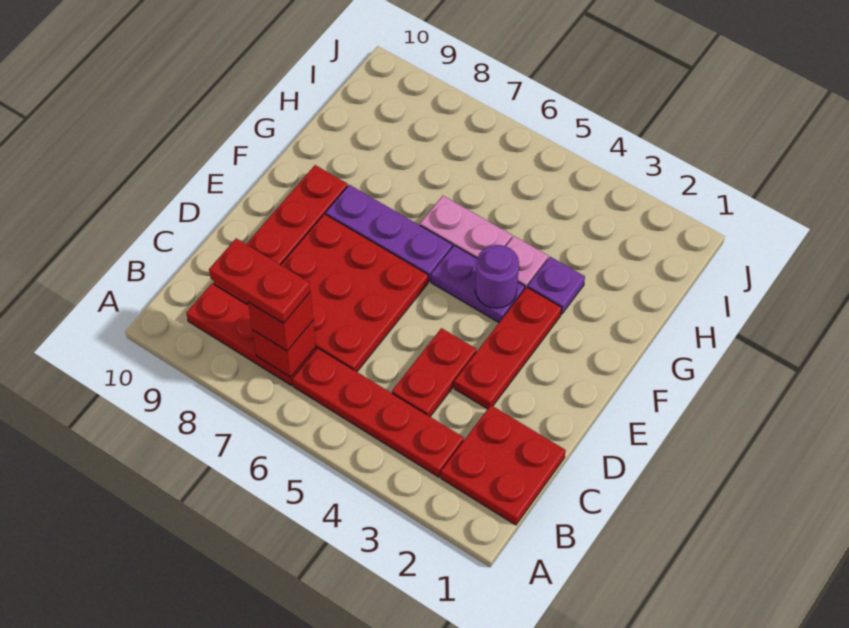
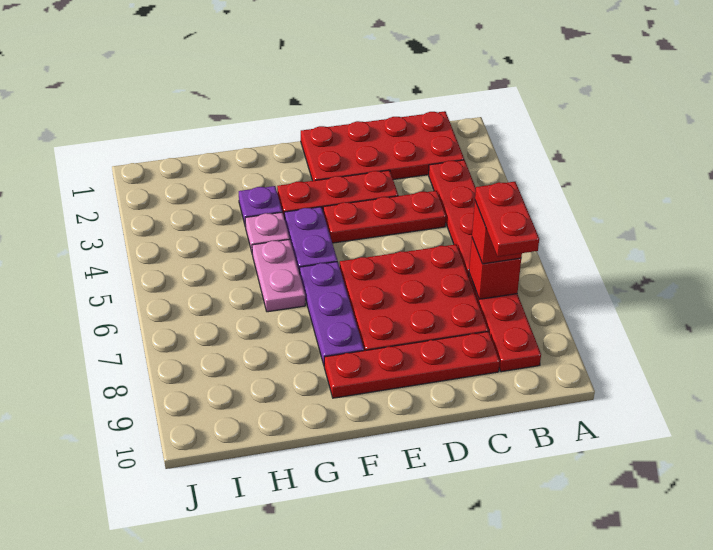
red 2x2 plate [441,405,566,525] -> red 2x4 plate [301,111,464,181]
red 1x2 plate [392,328,476,416] -> red 1x3 plate [323,191,446,243]
purple 1x1 round brick [475,245,519,308] -> none

